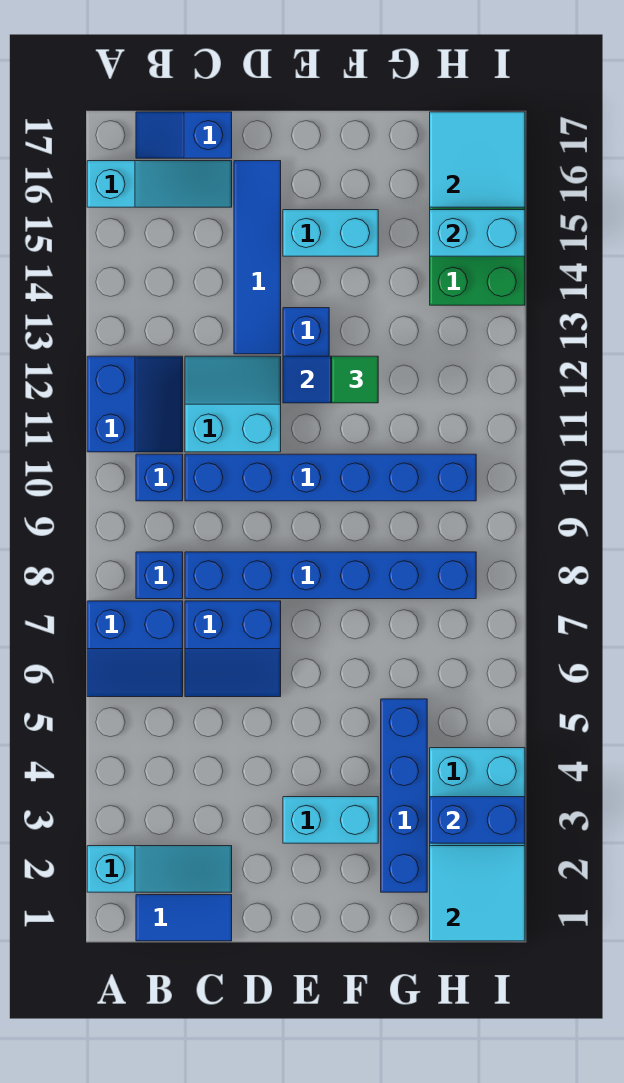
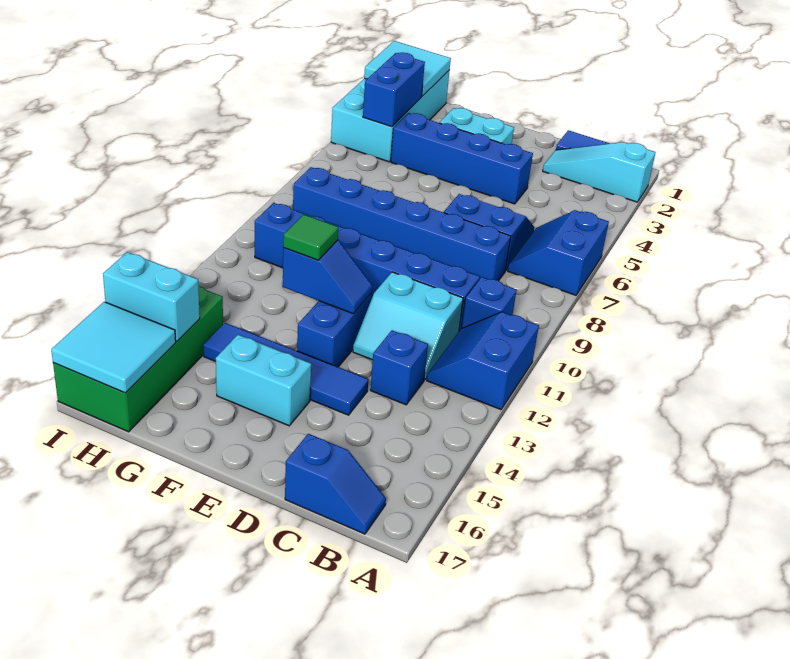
blue 2x2 slope [87,601,183,697] -> blue 2x2 slope turned to [508,210,609,295]
cyan 1x3 slope [87,161,232,207] -> none
blue 1x1 brick [136,552,183,599] -> blue 1x1 brick moved to [370,330,428,405]
blue 1x4 tile [234,161,281,354] -> blue 1x4 tile turned to [203,323,368,415]
blue 1x4 brick [381,699,427,892] -> blue 1x4 brick turned to [391,113,533,204]
blue 1x2 brick [430,797,525,843] -> blue 1x2 brick turned to [363,53,425,127]

